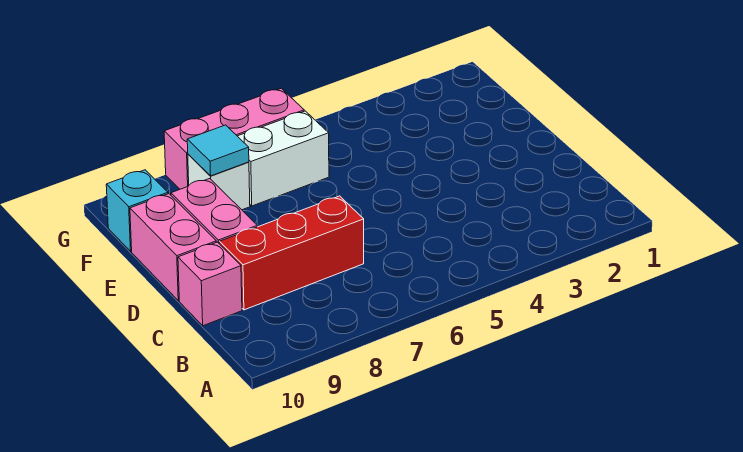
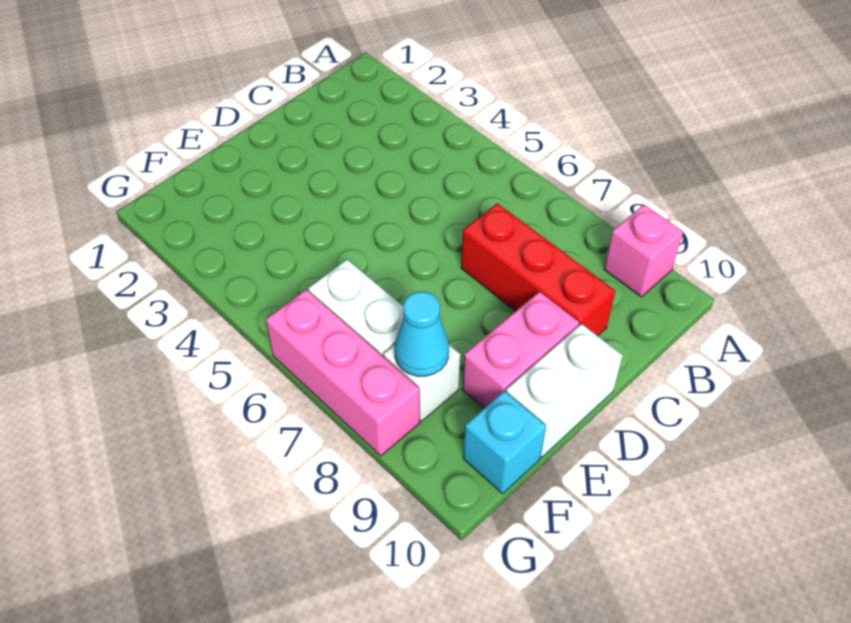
pink 1x1 brick [178,242,242,326] -> pink 1x1 brick moved to [604,205,683,297]
pink 1x2 brick [130,194,216,301] -> white 1x2 brick [506,324,623,458]
cyan 1x1 tile [187,125,249,176] -> cyan 1x1 cone [394,292,449,376]

